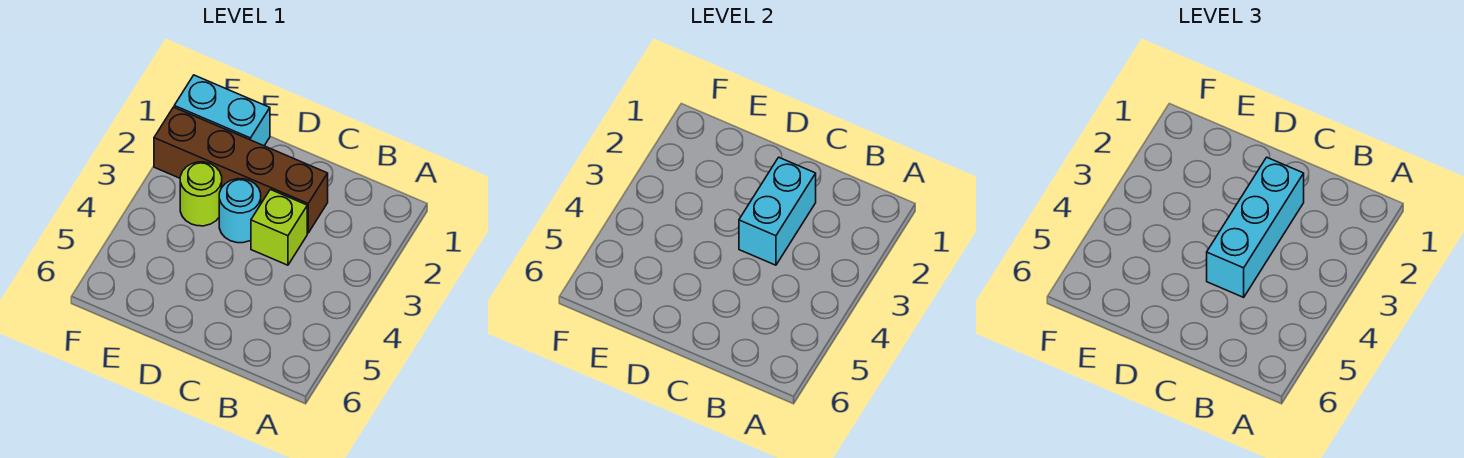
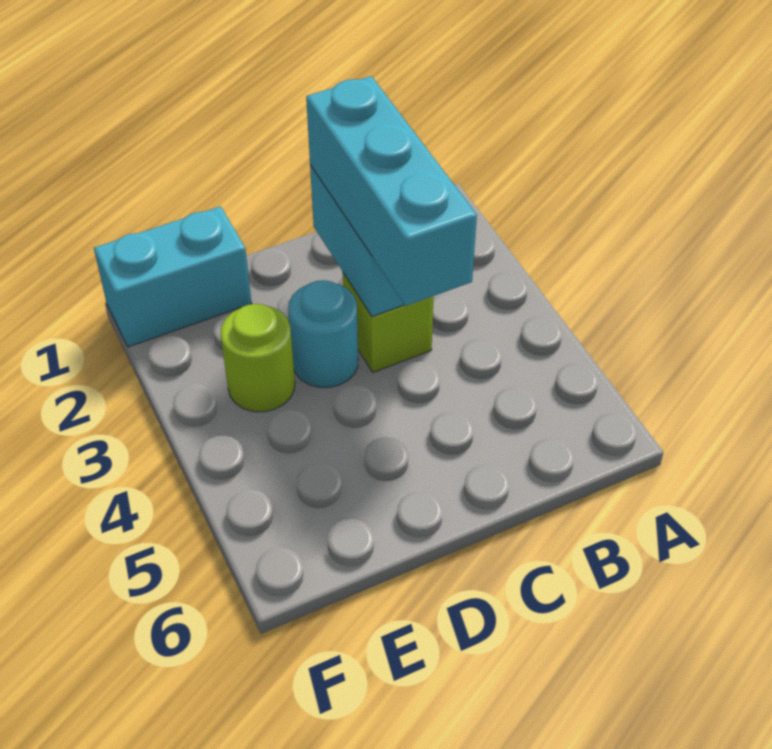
brown 1x4 brick [154,107,328,233] -> none

